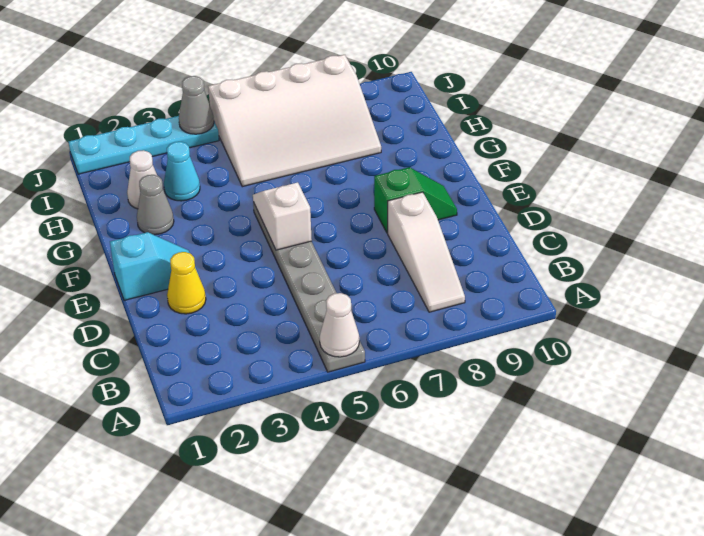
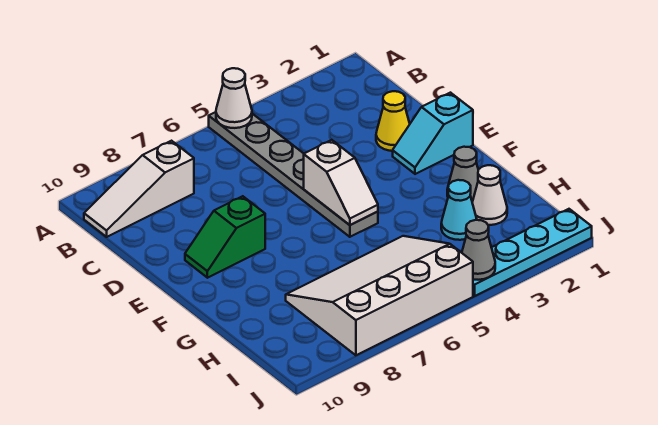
white 1x3 slope [388,192,465,312] -> white 1x3 slope turned to [84,141,194,237]

